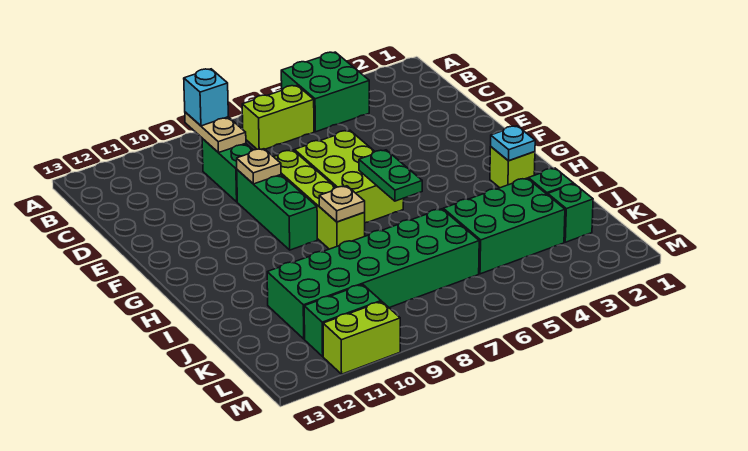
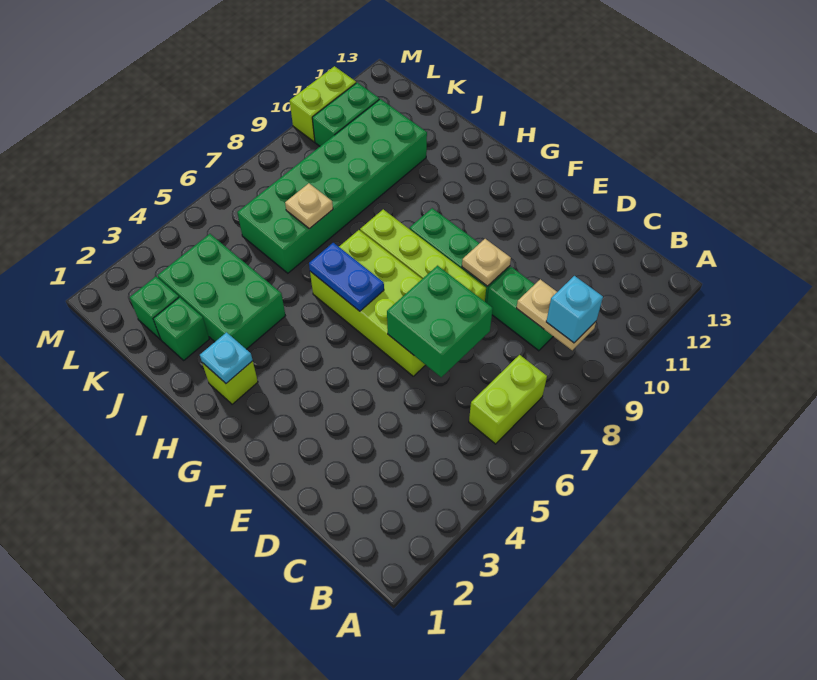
green 2x2 brick [281,52,369,132] -> green 2x2 brick moved to [387,266,493,377]
lime 2x3 brick [294,130,404,223] -> lime 2x4 brick [310,230,425,376]
green 1x2 plate [359,150,422,201] -> blue 1x2 plate [309,243,384,311]
tan 1x1 plate [319,186,365,222] -> tan 1x1 plate moved to [285,183,333,229]
green 2x3 brick [443,178,565,274] -> green 2x3 brick turned to [158,234,285,349]

